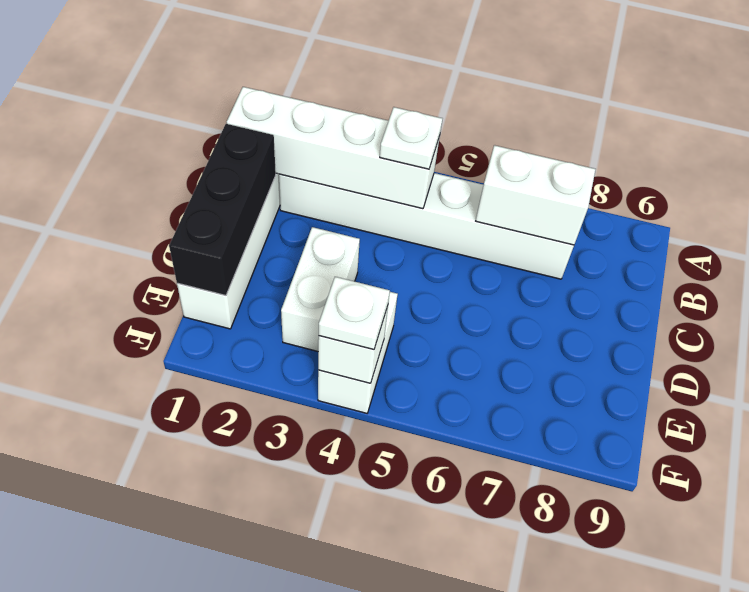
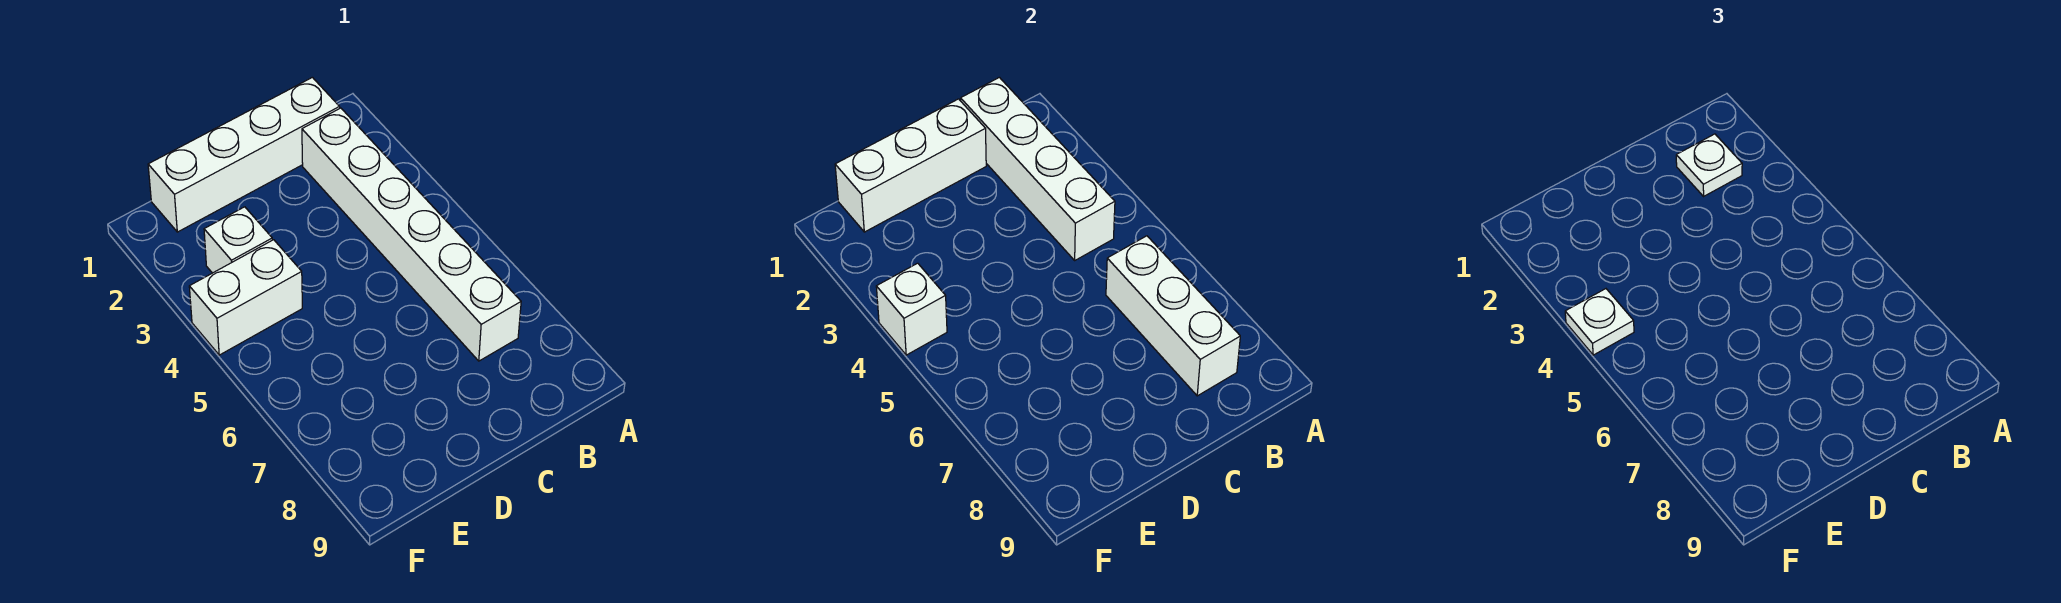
white 1x1 plate [380,107,442,169] -> white 1x1 plate moved to [1676,134,1742,196]
white 1x2 brick [476,145,595,245] -> white 1x3 brick [1106,236,1240,396]
black 1x3 brick [169,124,276,296] -> white 1x3 brick [835,99,986,232]
white 1x2 brick [281,227,360,351] -> white 1x1 brick [204,207,272,273]

